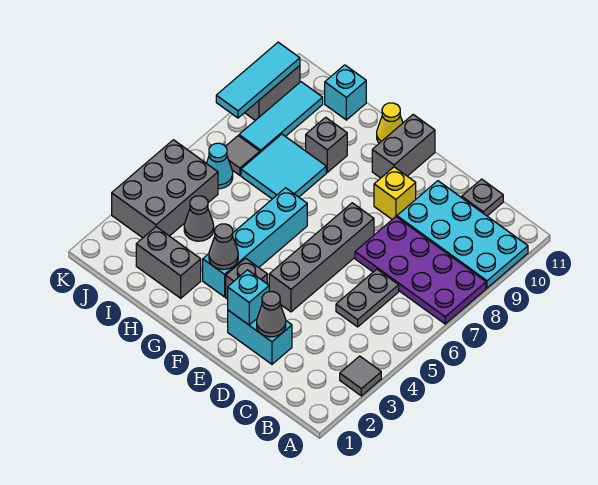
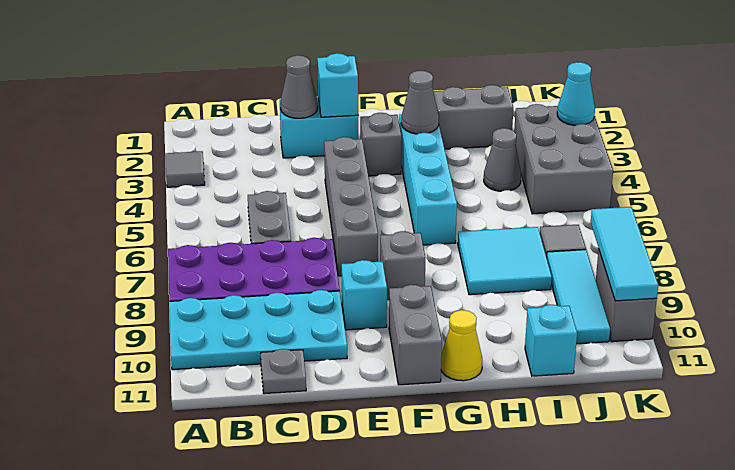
yellow 1x1 brick [374,167,416,219] -> cyan 1x1 brick [342,260,387,330]
grey 1x1 brick [306,117,347,172] -> grey 1x1 brick moved to [380,231,425,300]
cyan 1x1 cone [206,143,233,189] -> cyan 1x1 cone moved to [557,62,595,125]

